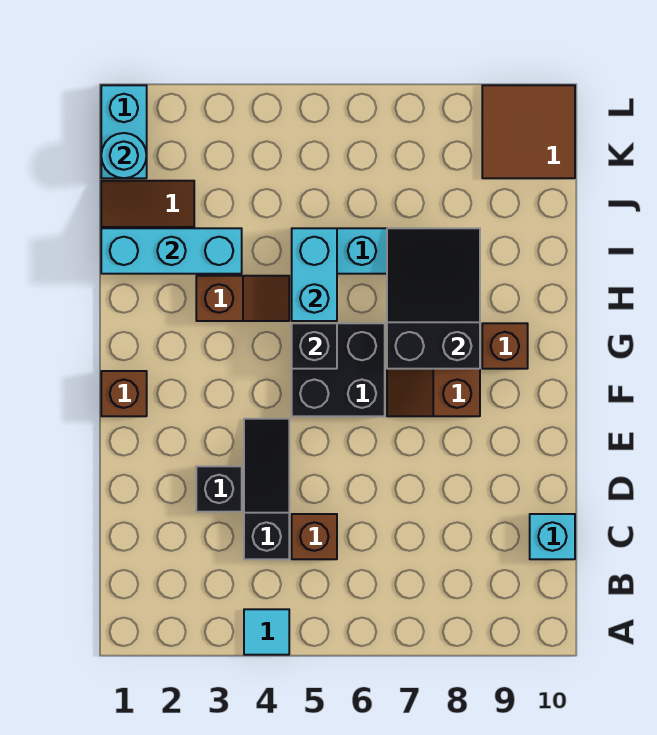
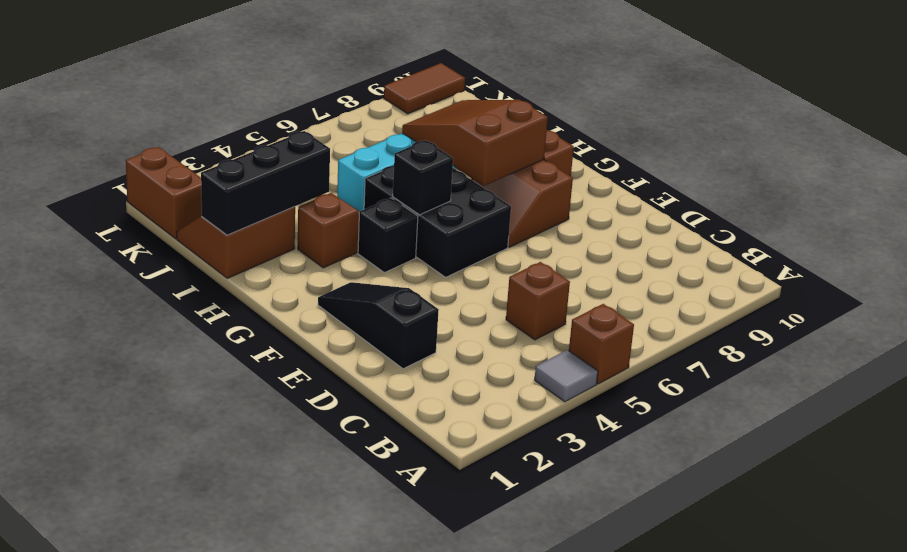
cyan 1x1 tile [244,609,289,655] -> grey 1x1 tile [534,350,598,402]
black 1x3 slope [244,419,289,559] -> black 1x3 slope moved to [318,282,439,369]
cyan 1x1 brick [530,514,575,559] -> none
black 1x1 brick [196,466,242,512] -> black 1x1 brick moved to [358,198,418,273]
brown 1x1 brick [101,371,147,416] -> brown 1x1 brick moved to [569,304,634,384]
black 2x2 brick [292,323,385,416] -> black 2x3 brick [364,166,511,277]
black 2x3 slope [387,228,480,369] -> brown 2x3 slope [402,100,548,186]
cyan 1x2 brick [292,228,337,321] -> none
cyan 1x3 brick [101,228,242,274] -> black 1x3 brick [201,131,330,235]
cyan 1x2 brick [101,85,147,178] -> brown 1x2 brick [126,147,202,239]
cyan 1x1 round brick [101,133,147,178] -> none
brown 2x2 tile [482,85,575,178] -> brown 1x2 tile [384,63,465,114]

